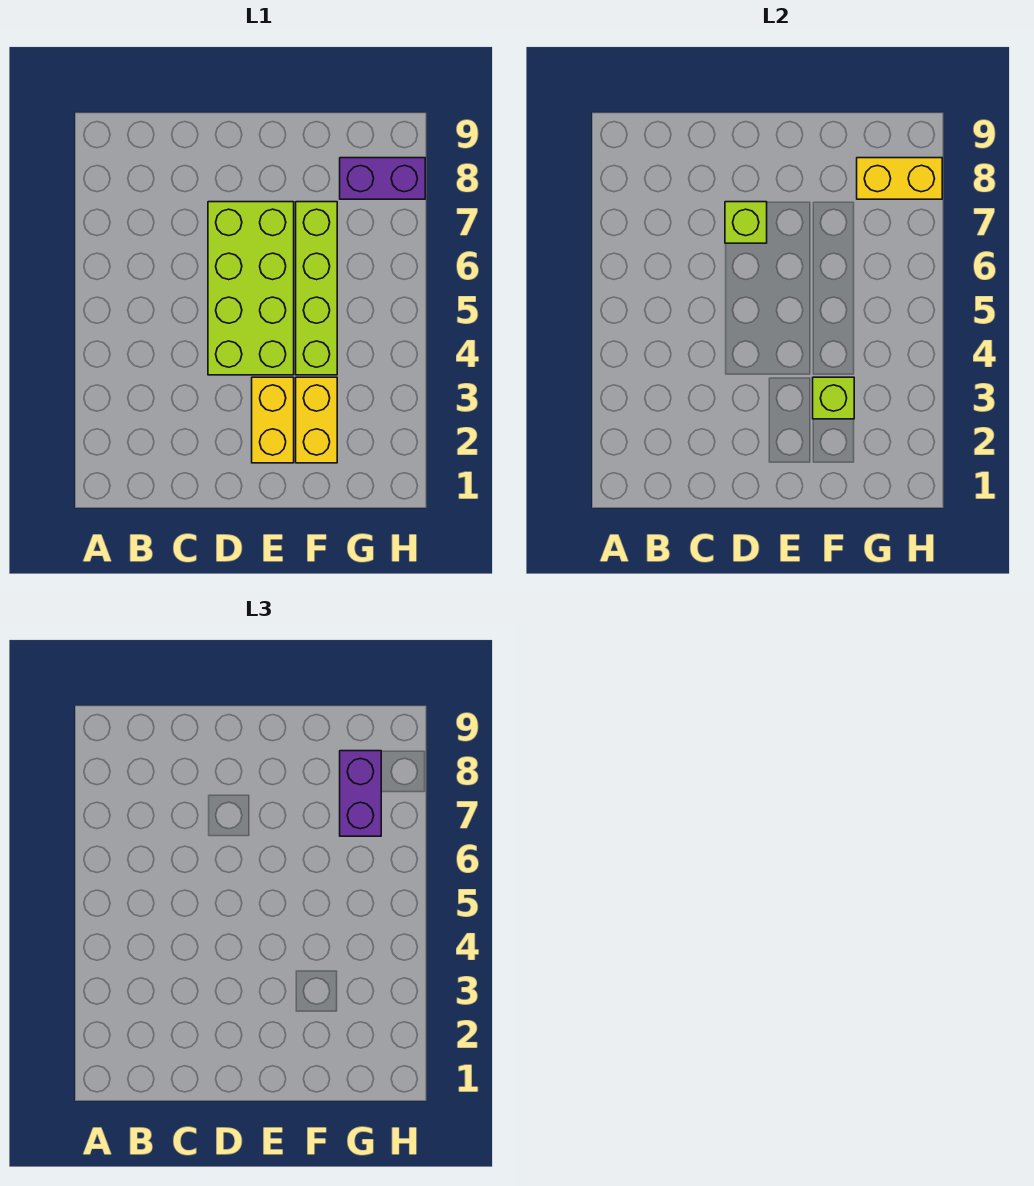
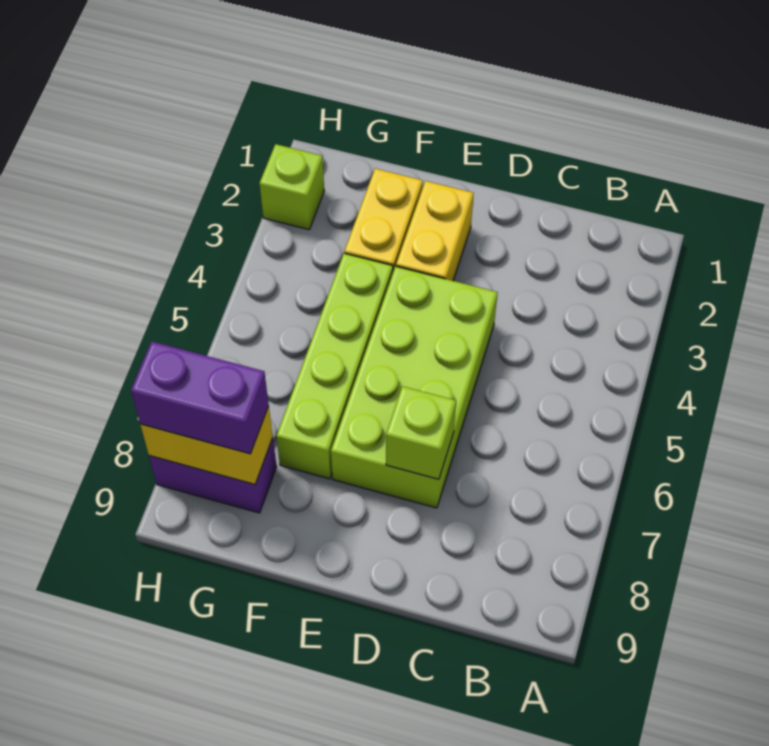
lime 1x1 brick [813,377,854,419] -> lime 1x1 brick moved to [259,144,324,230]
purple 1x2 brick [340,751,381,836] -> purple 1x2 brick turned to [131,342,269,454]

